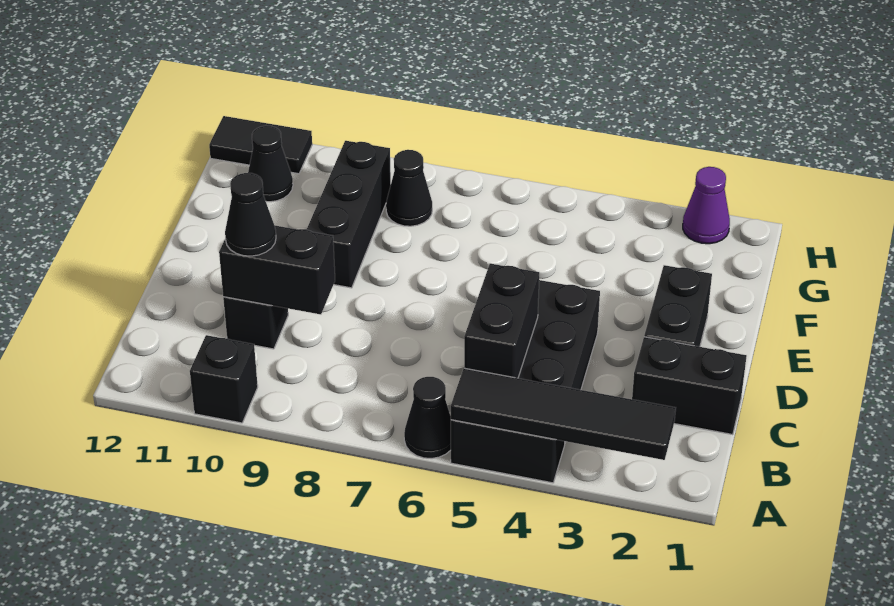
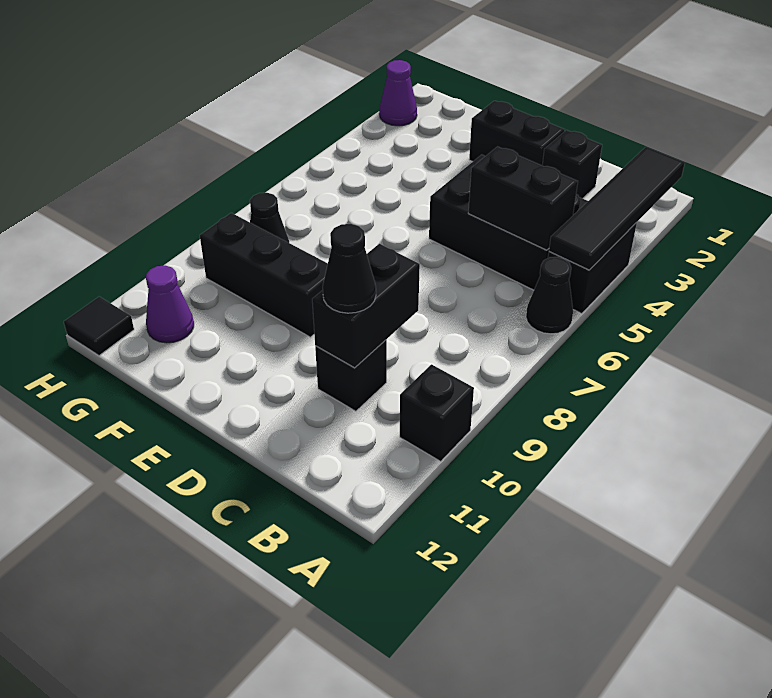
black 1x2 brick [632,337,747,435] -> black 1x1 brick [542,130,602,198]
black 1x1 cone [248,126,293,202] -> purple 1x1 cone [146,266,194,343]
black 1x2 tile [209,116,312,174] -> black 1x1 tile [64,297,134,355]

